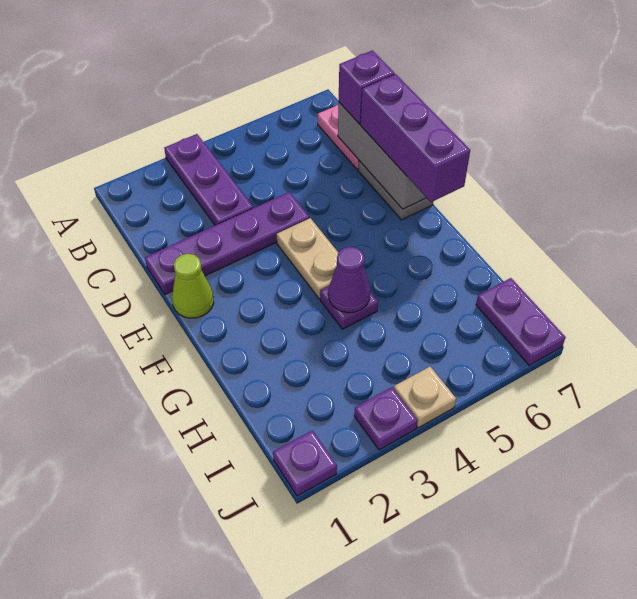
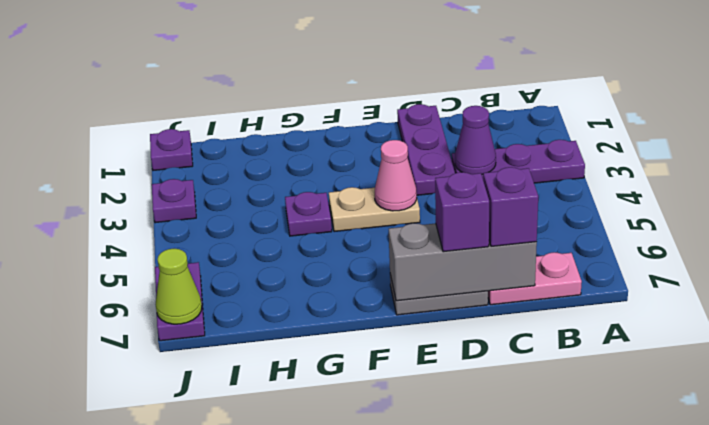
purple 1x4 plate [145,192,309,295] -> purple 1x3 plate [397,104,455,195]
purple 1x3 brick [361,74,470,202] -> purple 1x1 brick [435,172,489,252]
lime 1x1 cone [172,254,214,318] -> lime 1x1 cone moved to [155,249,202,324]
none -> pink 1x1 cone [375,140,417,211]
purple 1x1 cone [328,247,370,313] -> purple 1x1 cone moved to [455,106,496,175]
purple 1x2 plate [476,278,566,365] -> purple 1x2 plate turned to [155,262,205,341]
tan 1x1 plate [394,367,456,428] -> none

